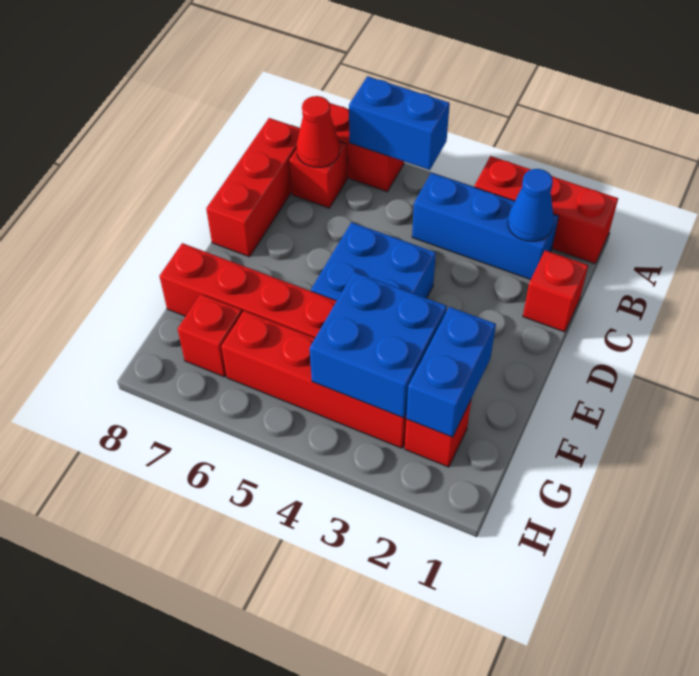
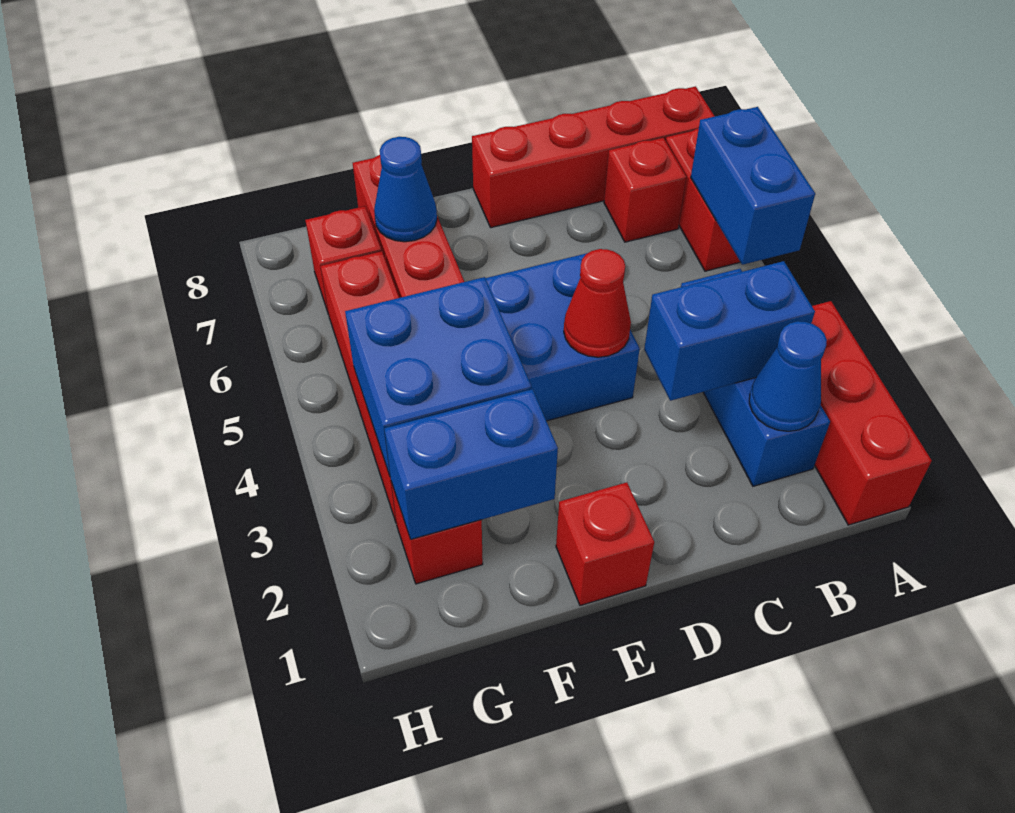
none -> blue 1x2 brick [644,261,815,401]
red 1x1 cone [297,96,339,167] -> red 1x1 cone moved to [564,249,631,357]
red 1x3 brick [206,118,300,257] -> red 1x4 brick [472,86,715,228]
red 1x1 brick [523,250,588,332] -> red 1x1 brick moved to [556,482,654,606]
none -> blue 1x1 cone [374,137,437,242]

